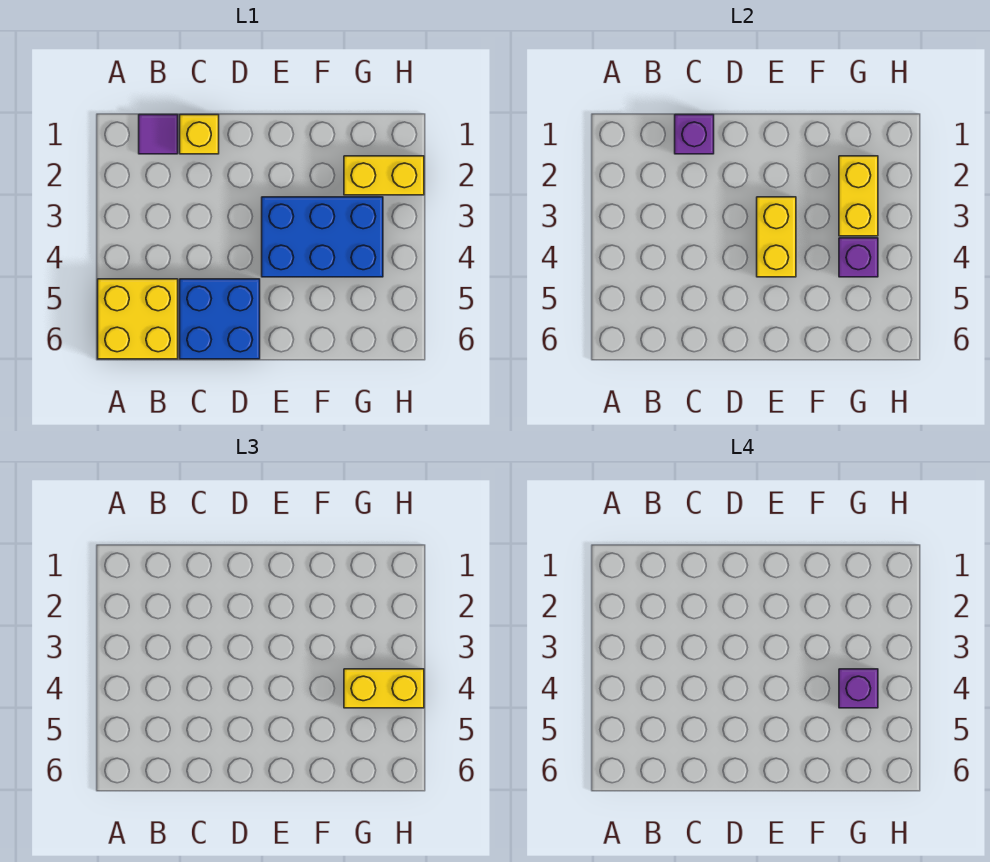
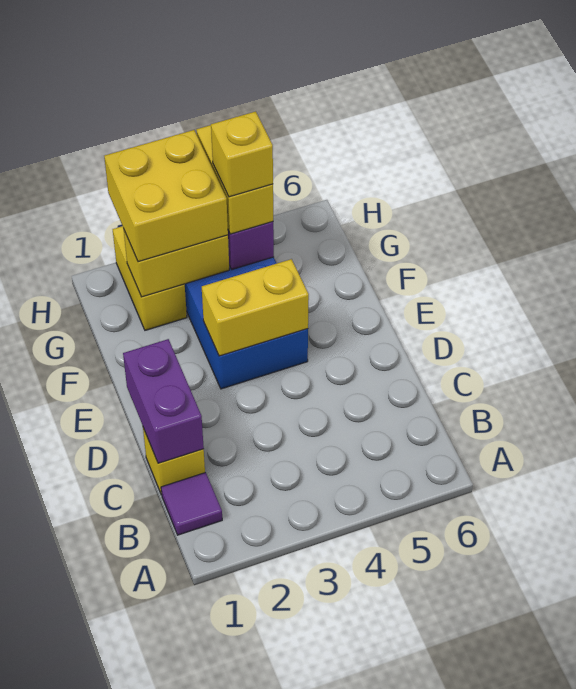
yellow 2x2 brick [98,279,178,359] -> yellow 2x2 brick moved to [104,130,228,262]
purple 1x1 brick [675,115,714,154] -> purple 1x2 brick [123,339,204,463]
blue 2x2 brick [180,279,260,359] -> none
purple 1x1 brick [839,669,878,708] -> yellow 1x1 brick [211,111,273,197]

